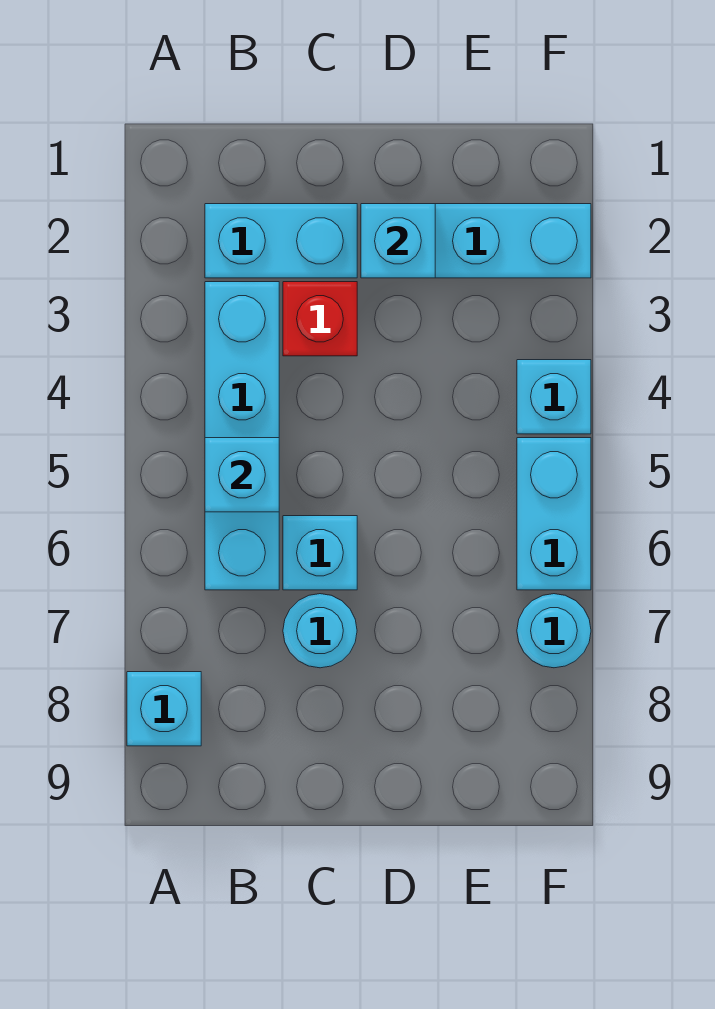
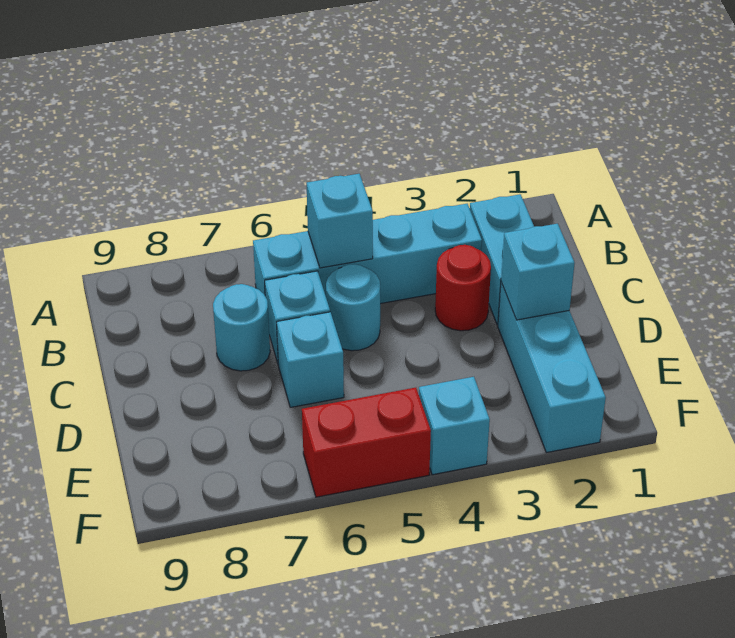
cyan 1x1 brick [127,672,201,746] -> cyan 1x1 brick moved to [277,312,344,407]
red 1x1 brick [283,282,357,356] -> red 1x1 round brick [435,245,491,331]
cyan 1x2 brick [517,438,591,590] -> red 1x2 brick [302,388,431,497]
cyan 1x1 round brick [517,594,591,668] -> cyan 1x1 round brick moved to [326,264,380,351]

